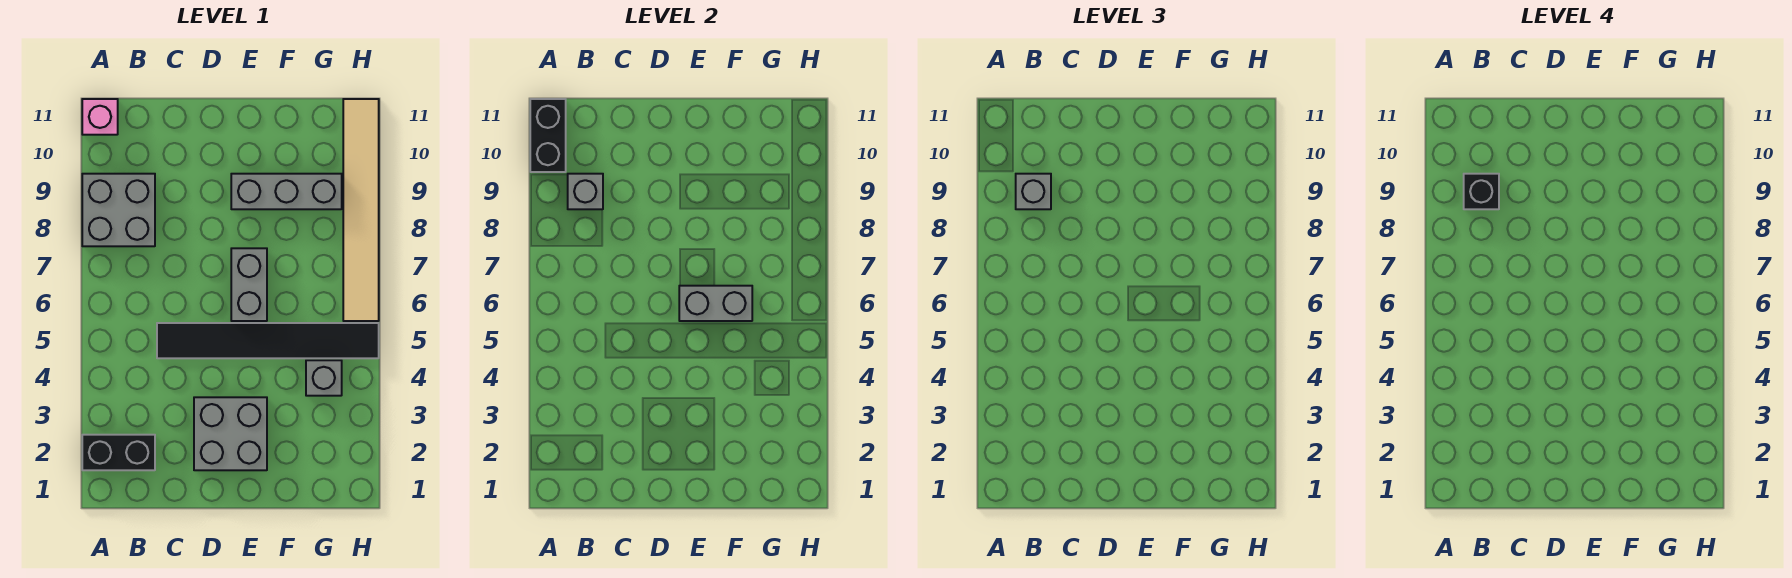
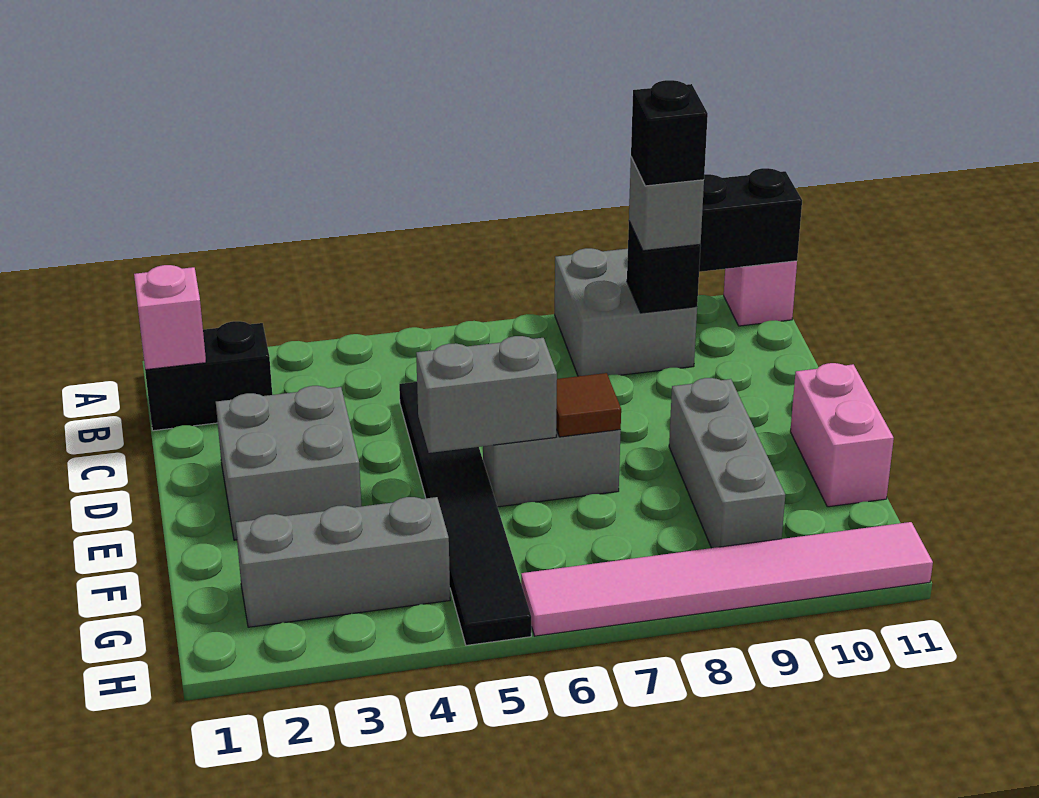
black 1x2 brick [82,435,155,470] -> black 1x2 brick turned to [143,321,272,431]
none -> pink 1x1 brick [134,265,206,370]
grey 1x1 brick [568,174,603,209] -> black 1x1 brick [627,222,701,313]
grey 1x2 brick [679,286,752,321] -> grey 1x2 brick turned to [416,336,557,453]
none -> brown 1x1 tile [556,373,621,437]
none -> pink 1x2 brick [790,363,894,507]
grey 1x1 brick [306,360,342,396] -> grey 1x3 brick [236,497,450,627]
tan 1x6 tile [343,99,379,321] -> pink 1x6 tile [521,522,933,636]

